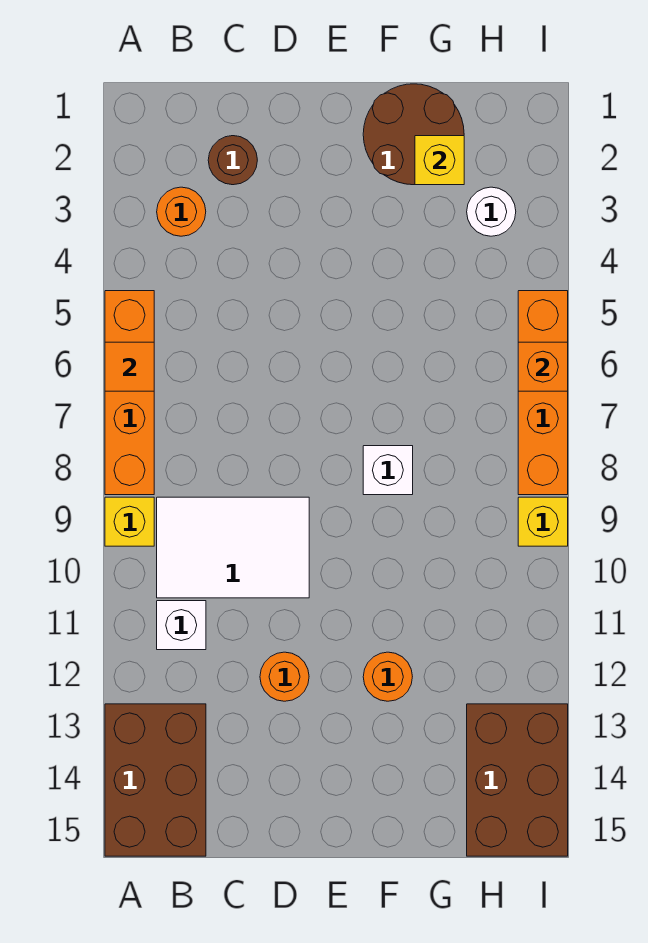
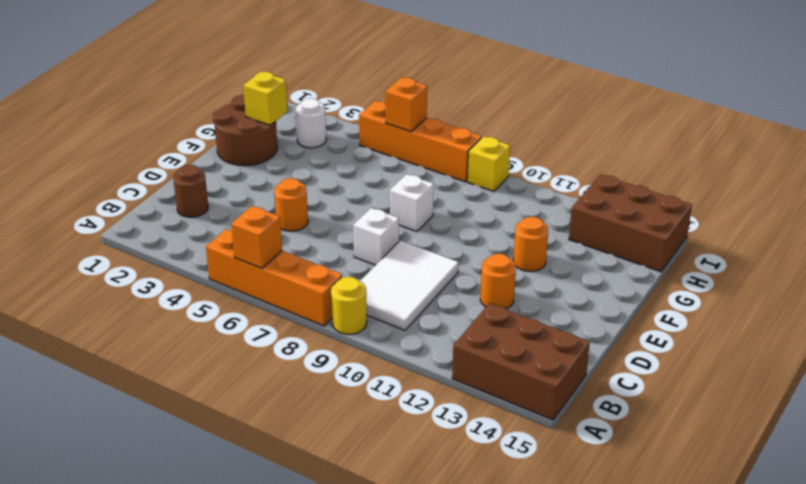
orange 1x1 tile [105,342,154,391] -> orange 1x1 brick [231,206,282,268]
yellow 1x1 brick [105,497,154,546] -> yellow 1x1 round brick [331,277,367,334]
orange 1x1 round brick [157,187,206,236] -> orange 1x1 round brick moved to [274,178,308,231]
white 1x1 brick [157,601,206,650] -> white 1x1 brick moved to [353,208,399,265]

